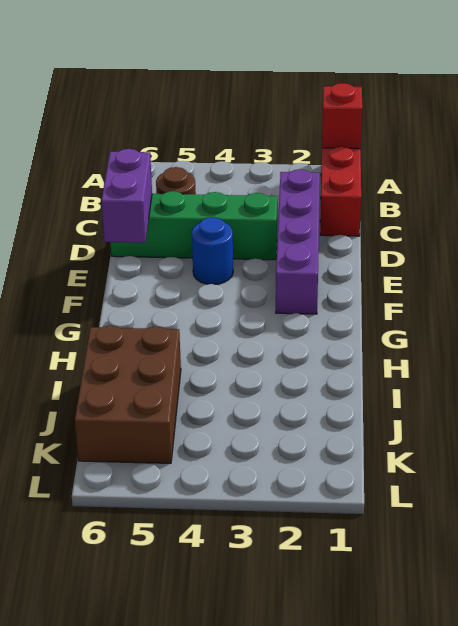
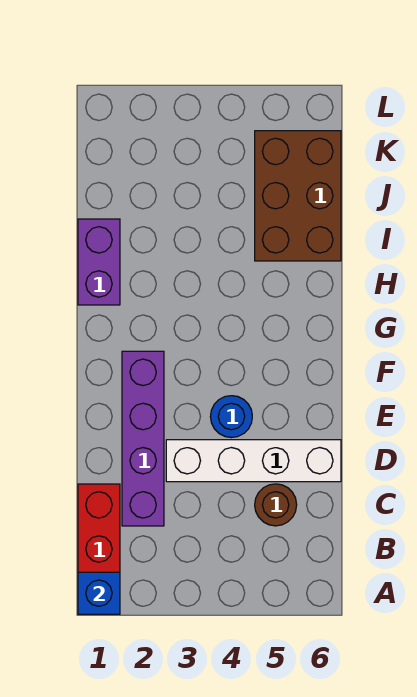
red 1x1 brick [322,83,362,149] -> blue 1x1 brick [78,572,120,614]
green 1x4 brick [110,191,277,260] -> white 1x4 brick [166,440,341,482]
purple 1x2 brick [101,149,152,243] -> purple 1x2 brick moved to [78,219,120,305]

